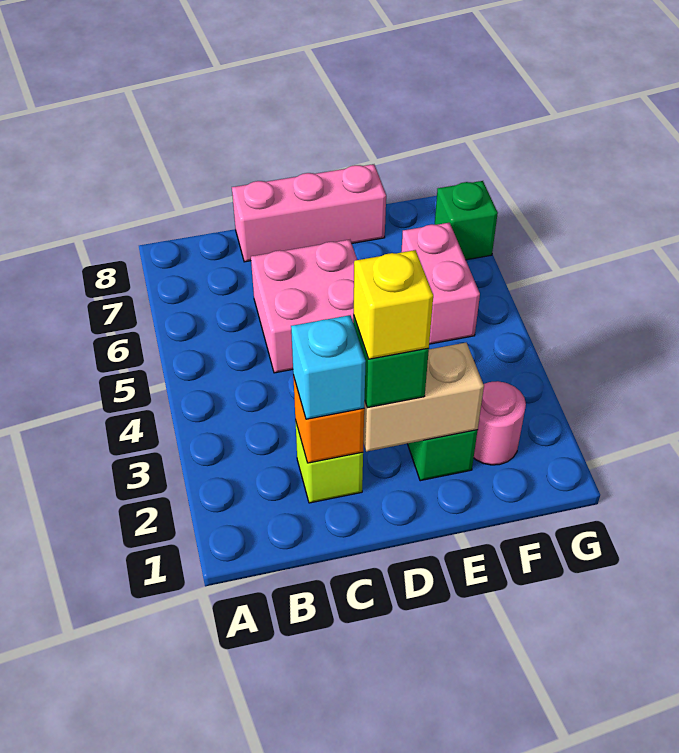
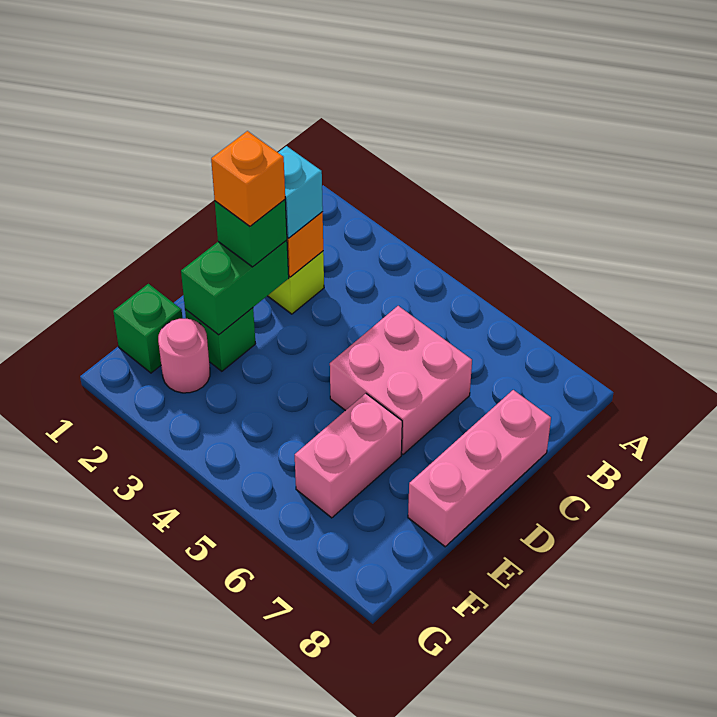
tan 1x2 brick [363,343,484,452] -> green 1x2 brick [181,240,289,335]
yellow 1x1 brick [353,250,433,359] -> orange 1x1 brick [211,131,285,226]
pink 1x2 brick [401,223,480,344] -> pink 1x2 brick turned to [295,393,402,518]
green 1x1 brick [435,181,498,260] -> green 1x1 brick moved to [113,284,183,373]

